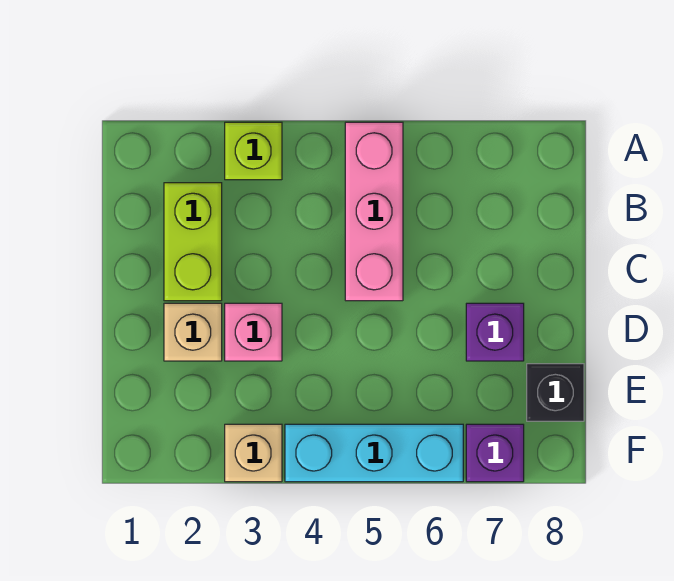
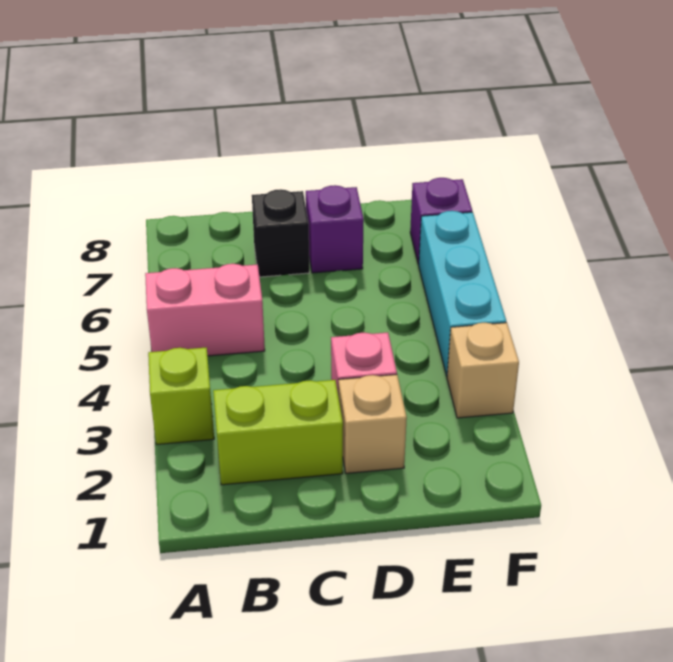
pink 1x3 brick [345,122,403,301] -> pink 1x2 brick [145,264,265,356]
black 1x1 brick [527,364,584,421] -> black 1x1 brick moved to [252,189,309,277]

